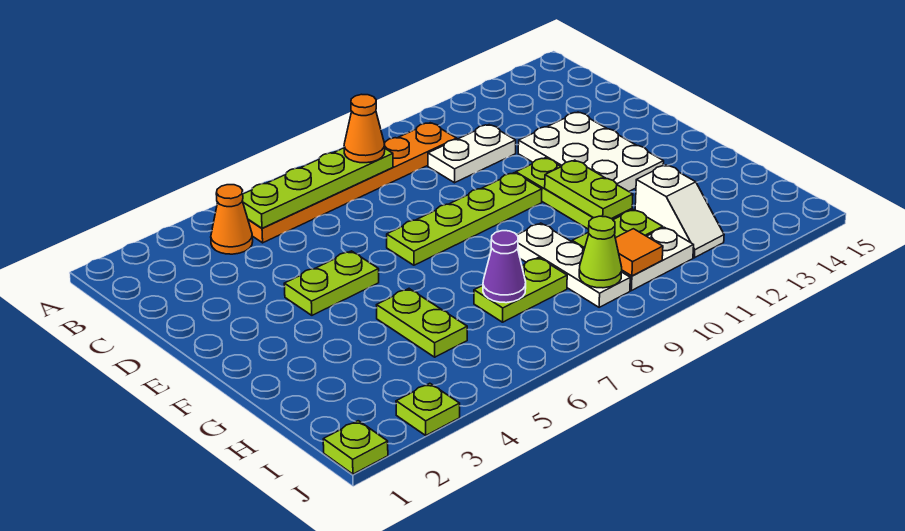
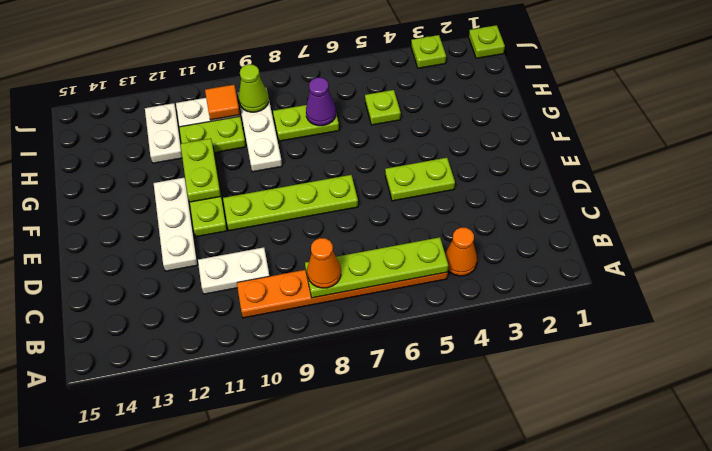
white 2x3 plate [518,112,664,191] -> white 1x3 plate [154,178,198,271]
lime 1x2 plate [377,289,467,357] -> lime 1x1 plate [365,90,401,125]
white 1x2 slope [635,165,724,258] -> white 1x2 plate [145,103,182,163]

